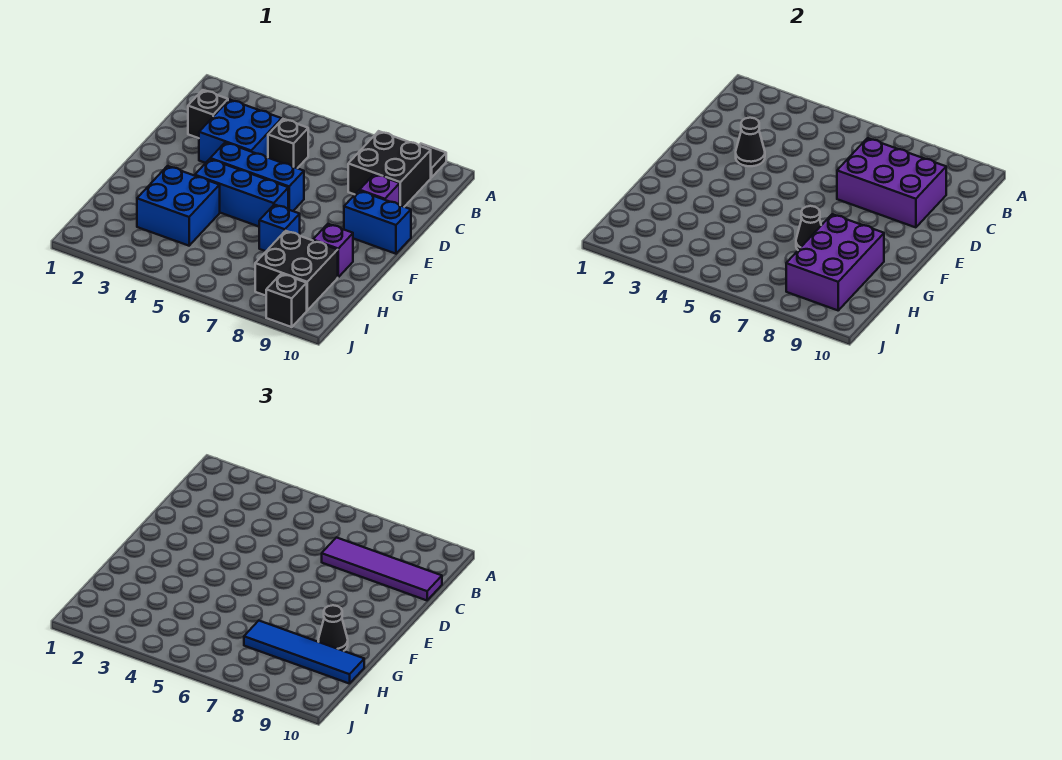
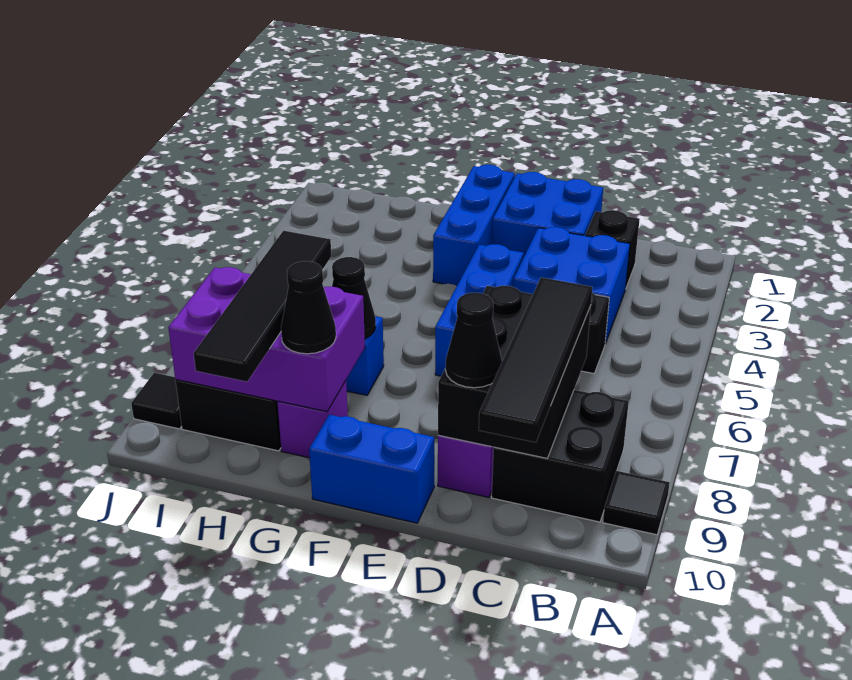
purple 2x3 brick [837,138,946,227] -> black 2x3 brick [438,286,591,458]
purple 1x4 tile [322,537,442,600] -> black 1x4 tile [479,277,592,442]
black 1x1 cone [736,118,765,166] -> black 1x1 cone moved to [445,293,502,388]
blue 1x2 brick [344,191,411,254] -> blue 1x2 brick turned to [309,415,434,523]
blue 1x3 brick [195,159,288,226] -> blue 1x3 brick moved to [433,165,515,286]
blue 2x2 brick [137,166,220,246] -> blue 2x2 brick moved to [492,172,603,258]
blue 1x4 tile [244,621,364,684] -> black 1x4 tile [194,231,331,382]
black 1x1 brick [266,274,307,327] -> black 1x1 tile [131,373,182,429]

